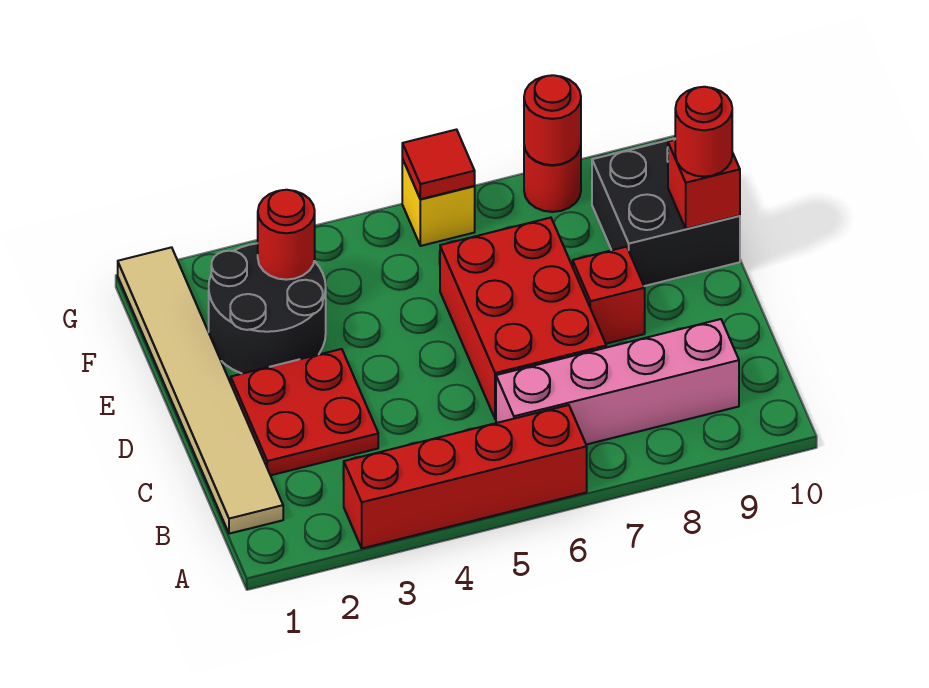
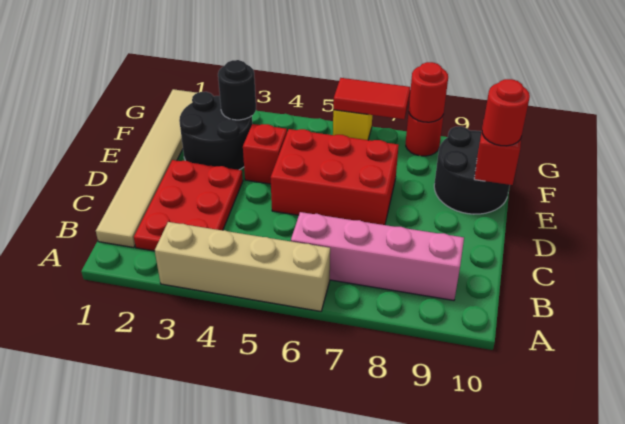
red 1x4 brick [343,405,587,548] -> tan 1x4 brick [155,222,330,311]
red 2x2 plate [231,349,378,475] -> red 2x3 plate [134,160,243,251]
red 2x3 brick [440,218,606,419] -> red 2x3 brick turned to [270,129,399,225]
red 1x1 brick [573,247,645,344] -> red 1x1 brick moved to [243,124,287,184]
black 2x2 brick [592,139,740,286] -> black 2x2 round brick [434,127,510,214]
red 1x1 round brick [258,190,315,280] -> black 1x1 round brick [218,60,256,120]
red 1x1 tile [402,130,475,199] -> red 1x2 tile [333,78,410,119]

